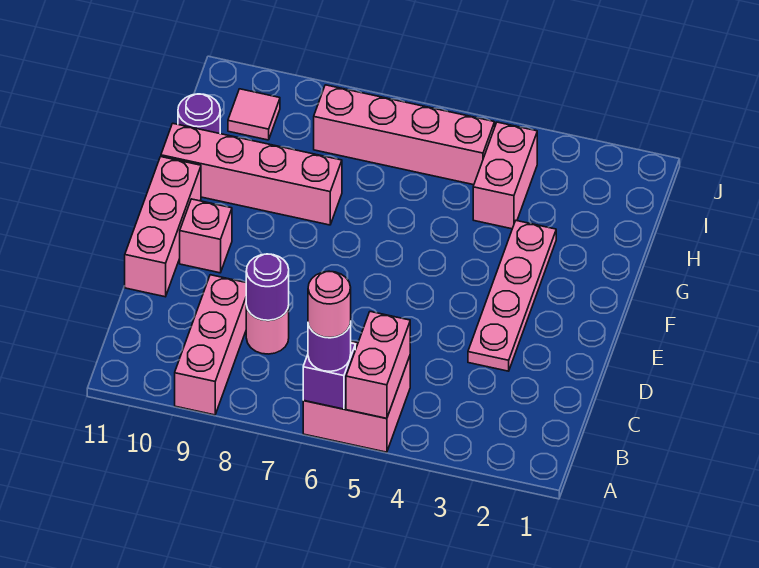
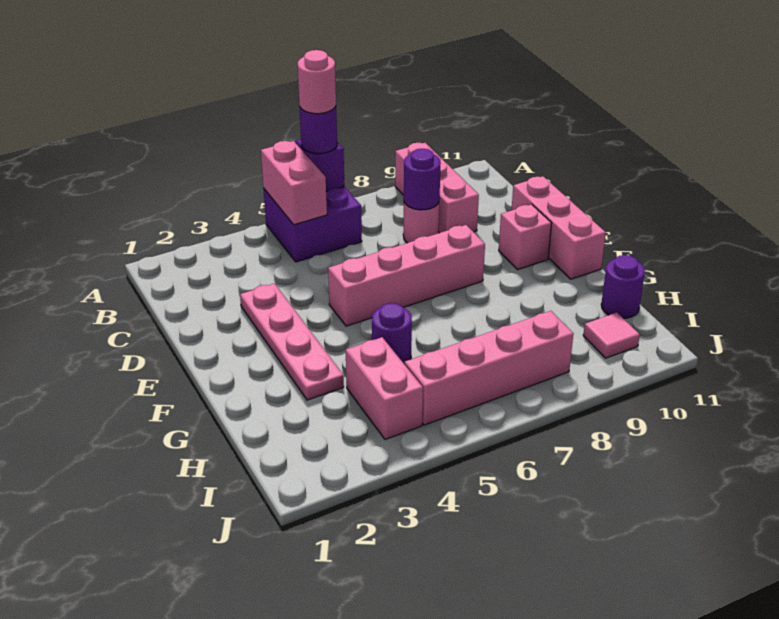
pink 2x2 brick [303,341,410,452] -> purple 2x2 brick [263,187,362,262]
none -> purple 1x1 round brick [372,303,412,364]
pink 1x4 brick [161,123,342,225] -> pink 1x4 brick moved to [328,225,485,326]

